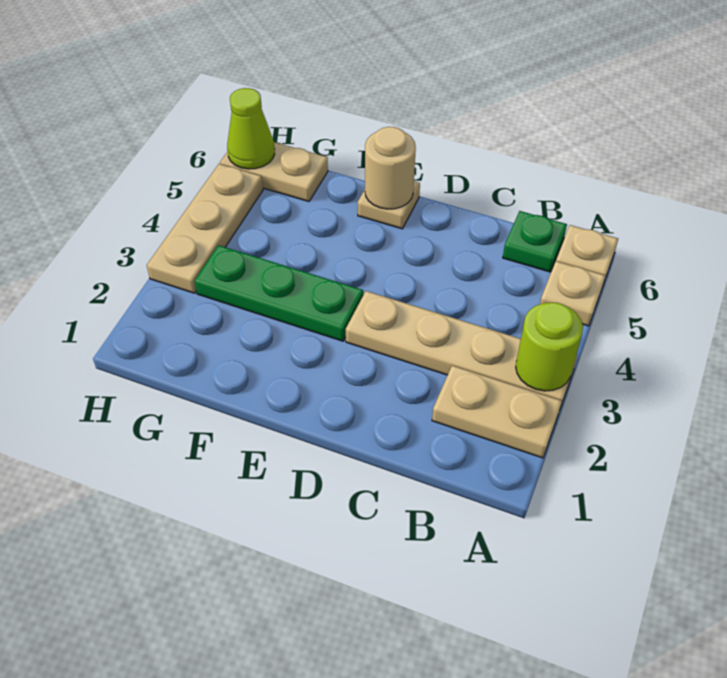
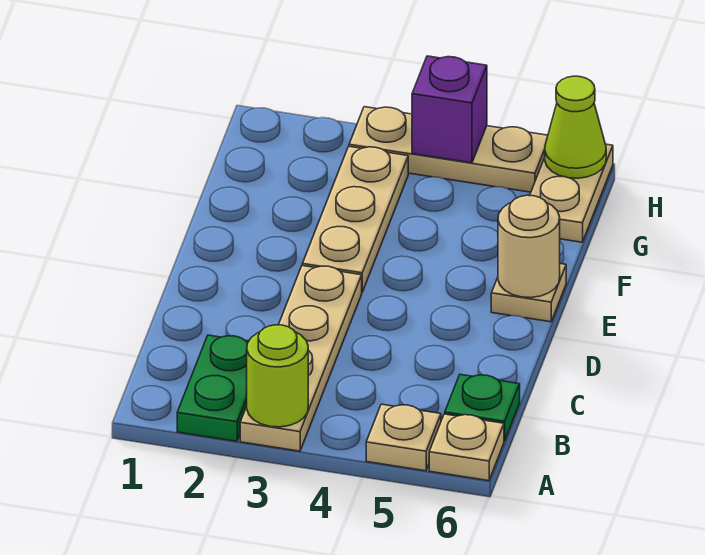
tan 1x2 plate [432,366,562,458] -> green 1x2 plate [177,335,249,441]
green 1x3 plate [195,245,363,341] -> tan 1x3 plate [302,147,408,292]
none -> purple 1x1 brick [412,56,487,163]

